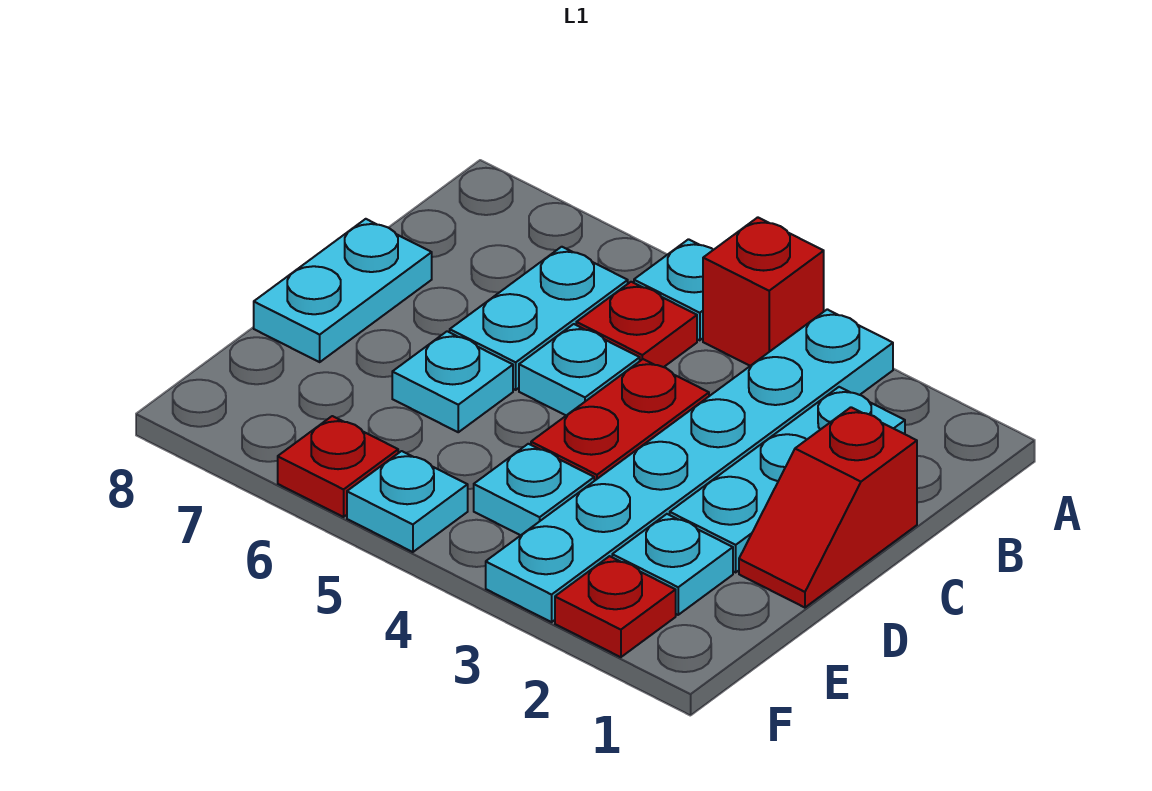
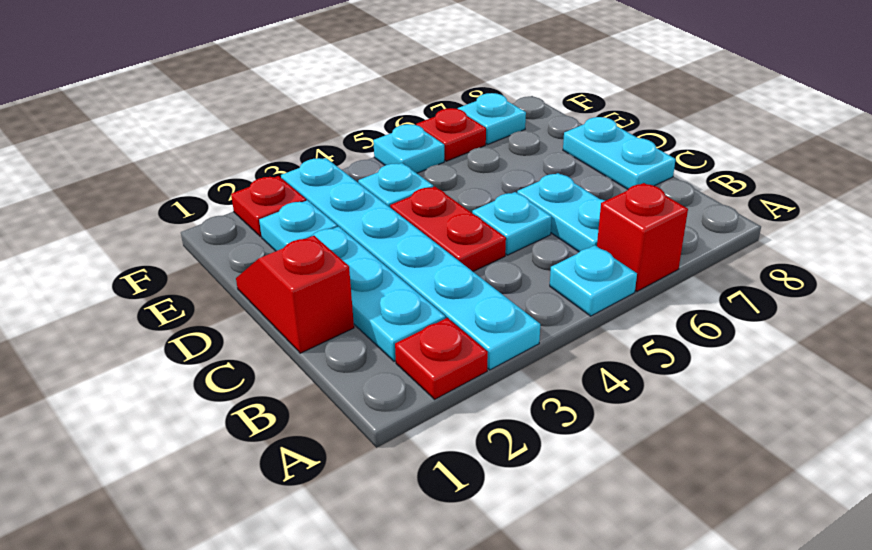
red 1x1 brick [703,217,824,366] -> red 1x1 brick moved to [597,183,688,291]
red 1x1 plate [576,282,697,367] -> red 1x1 plate moved to [395,318,488,399]
cyan 1x1 plate [392,331,513,432] -> cyan 1x1 plate moved to [458,93,526,144]

